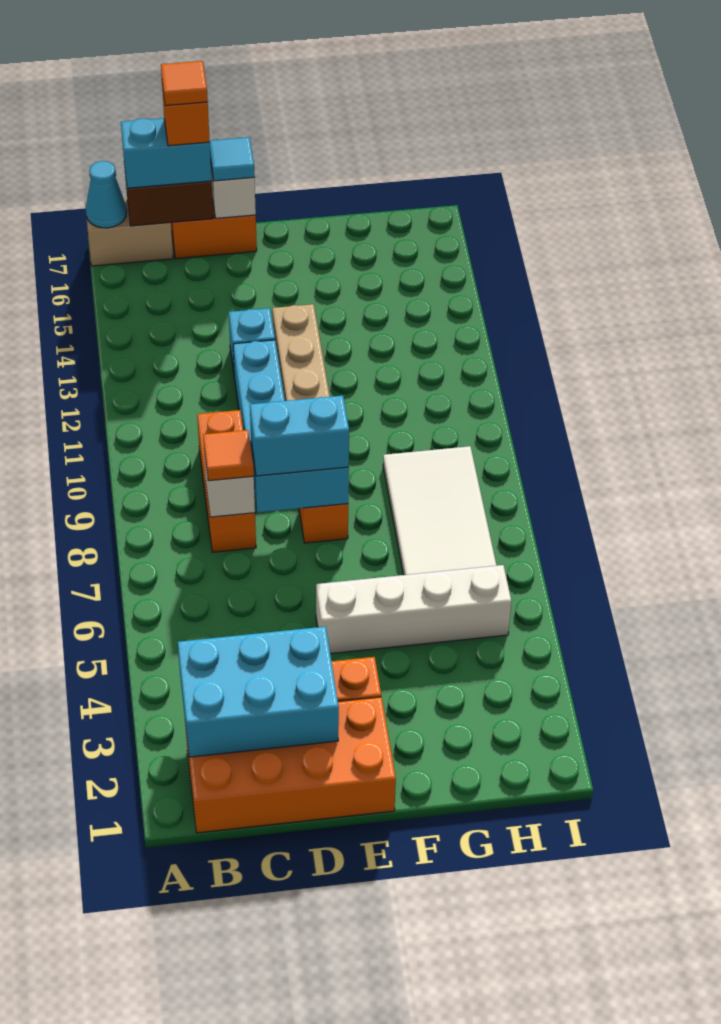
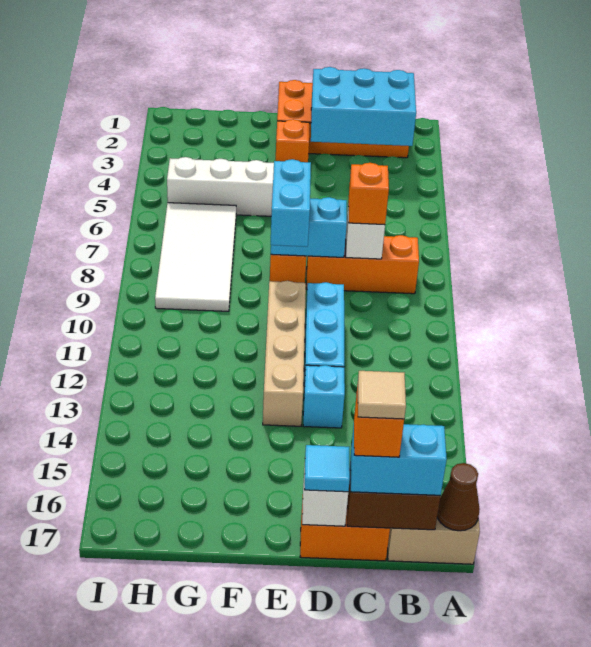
cyan 1x1 cone [86,161,127,228] -> brown 1x1 cone [437,463,480,531]
orange 1x3 brick [197,410,256,552] -> orange 1x3 brick turned to [306,235,419,294]
orange 1x1 tile [203,430,254,481] -> orange 1x1 brick [348,163,389,225]
orange 1x1 tile [161,61,208,106] -> tan 1x1 tile [358,371,406,419]
cyan 1x2 brick [250,396,349,476] -> cyan 1x2 brick turned to [271,159,311,247]

